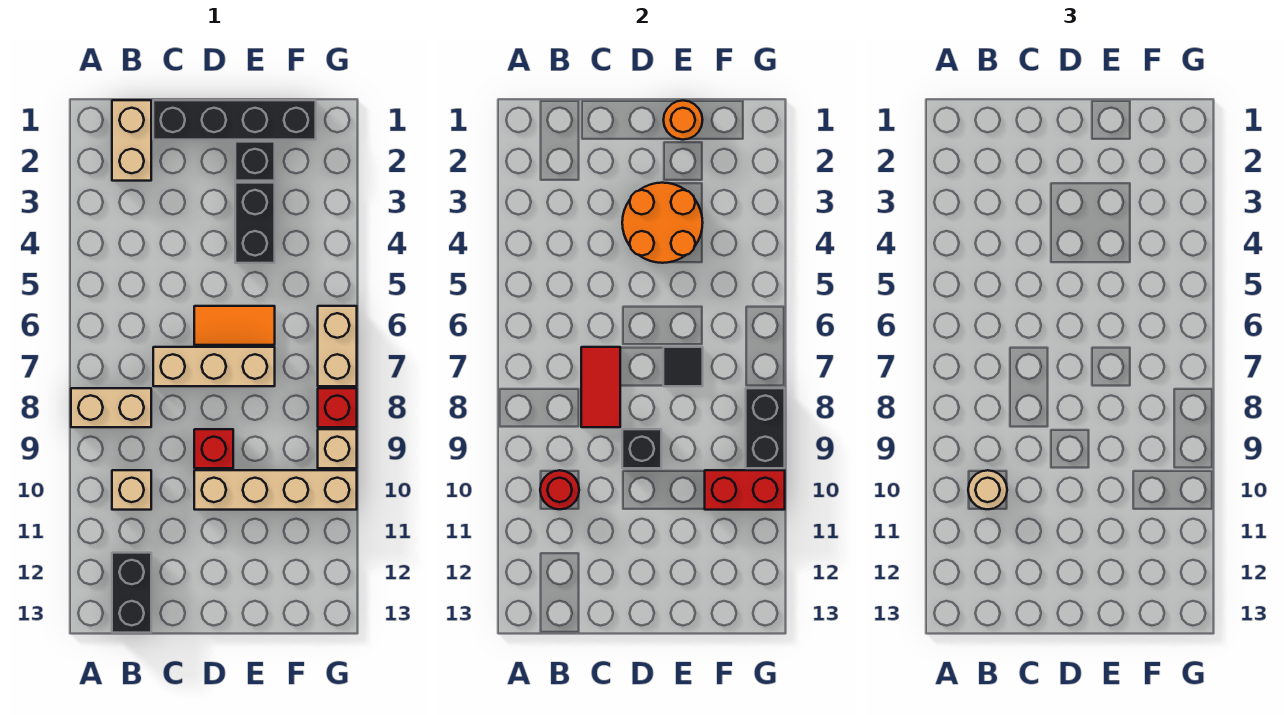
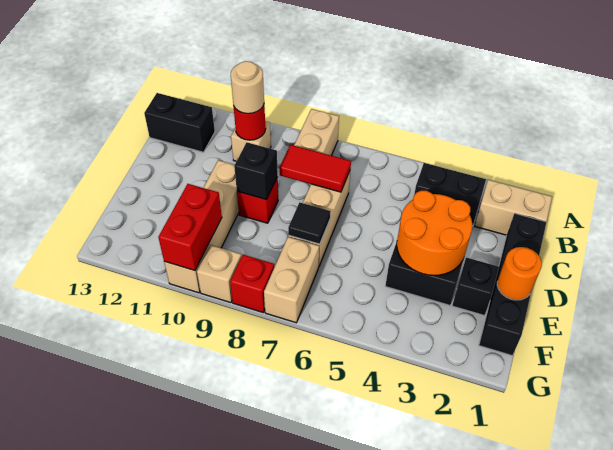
orange 1x2 tile [194,306,275,345] -> none
tan 1x2 brick [318,306,357,386] -> tan 1x2 brick turned to [264,237,319,323]
black 1x2 brick [746,388,785,468] -> black 1x2 brick moved to [414,163,486,226]

